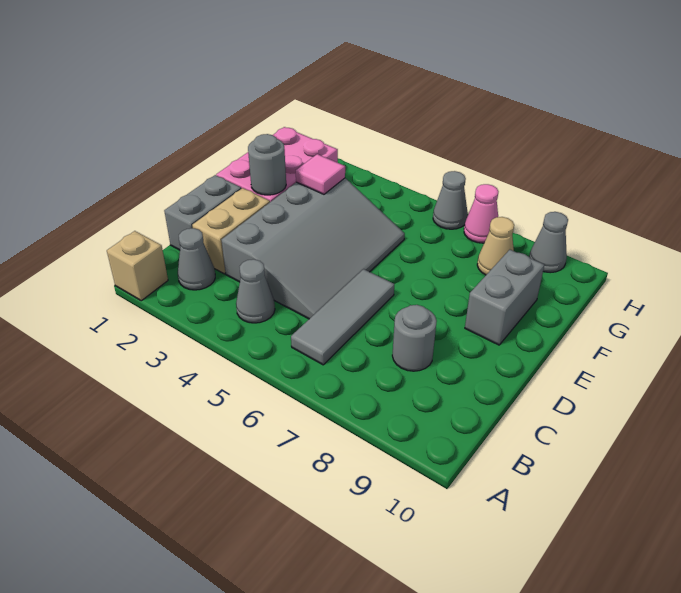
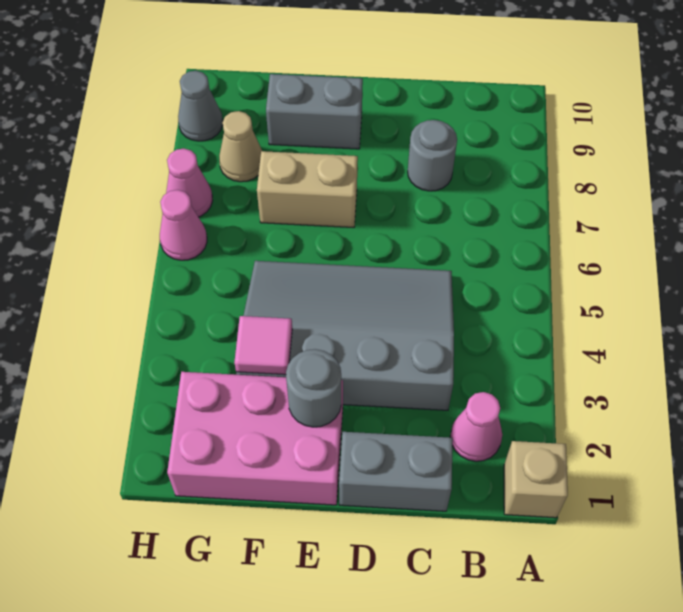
grey 1x1 cone [178,228,215,290] -> pink 1x1 cone [450,392,502,461]
grey 1x1 cone [236,259,275,323] -> none
grey 1x3 tile [291,269,394,365] -> none
tan 1x2 brick [192,188,270,274] -> tan 1x2 brick moved to [257,151,358,227]
grey 1x1 cone [433,171,468,229] -> pink 1x1 cone [160,190,207,260]

